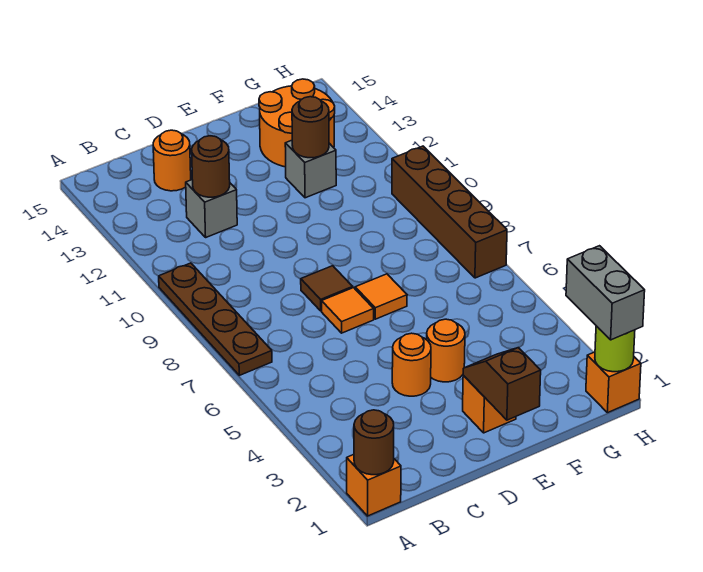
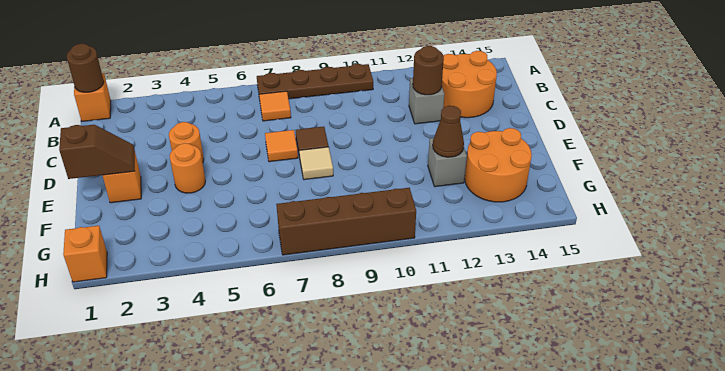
orange 1x1 round brick [153,130,191,191] -> orange 2x2 round brick [442,51,497,118]
orange 1x1 tile [355,274,407,319] -> orange 1x1 tile moved to [259,91,291,121]
none -> tan 1x1 tile [299,147,333,180]
brown 1x1 round brick [292,97,329,158] -> brown 1x1 cone [433,106,464,157]
lime 1x1 round brick [595,326,635,372] -> none
grey 1x2 brick [566,246,645,340] -> none

